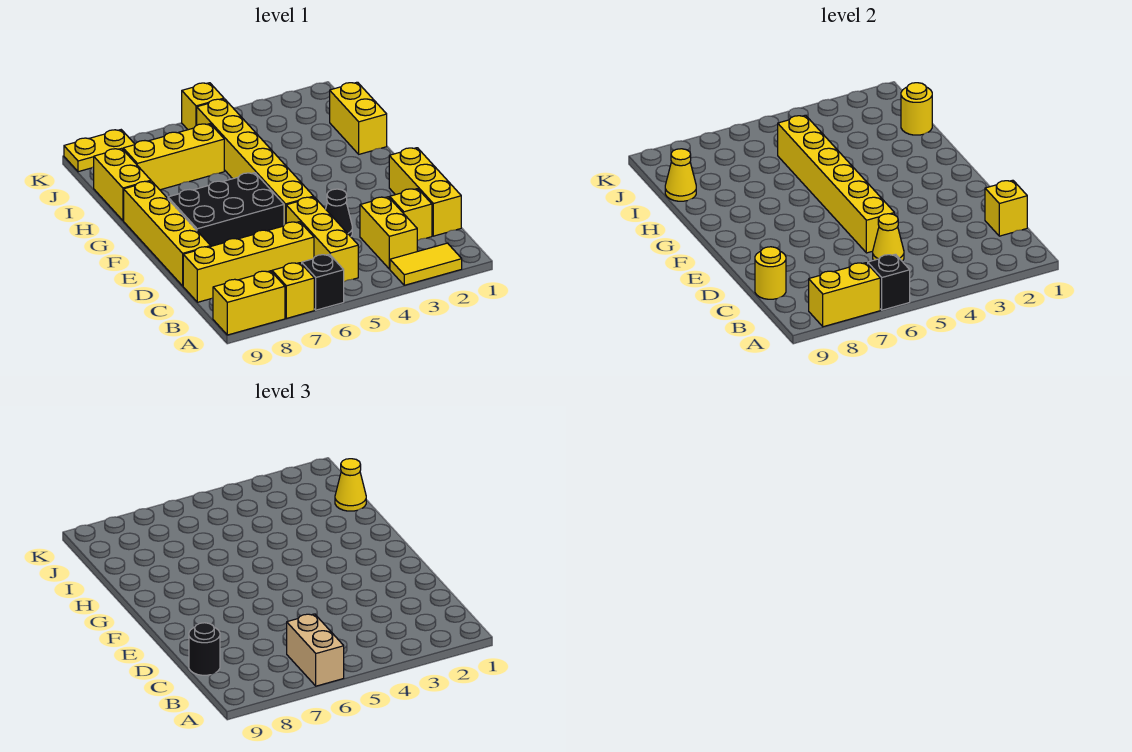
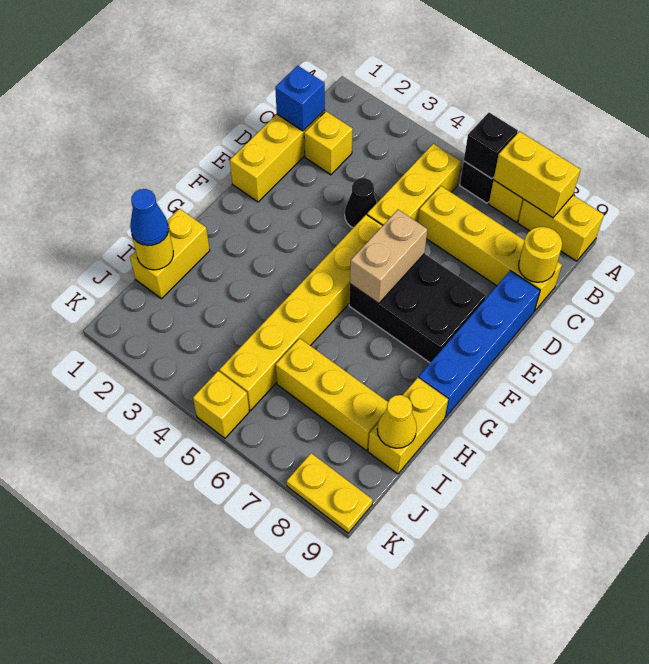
yellow 1x2 tile [390,243,462,285] -> none
tan 1x2 brick [287,614,344,686] -> tan 1x2 brick moved to [350,210,428,304]
yellow 1x2 brick [360,197,417,269] -> none
yellow 1x1 brick [985,180,1027,236] -> blue 1x1 brick [275,66,325,131]
yellow 1x1 cone [873,214,904,261] -> none
black 1x1 round brick [189,623,220,675] -> none
yellow 1x6 brick [778,115,895,253] -> none
yellow 1x4 brick [124,181,211,286] -> blue 1x4 brick [419,271,540,417]
yellow 1x1 cone [335,459,366,511] -> blue 1x1 cone [130,189,169,246]

